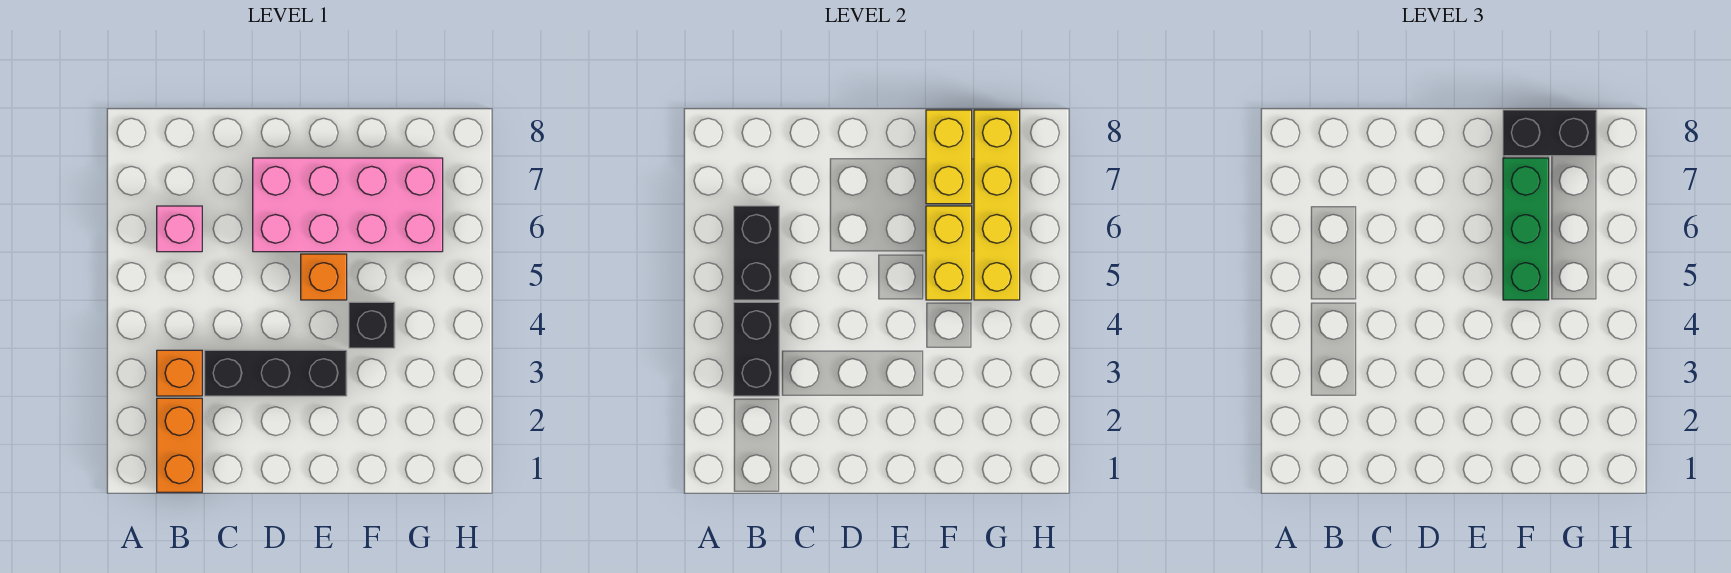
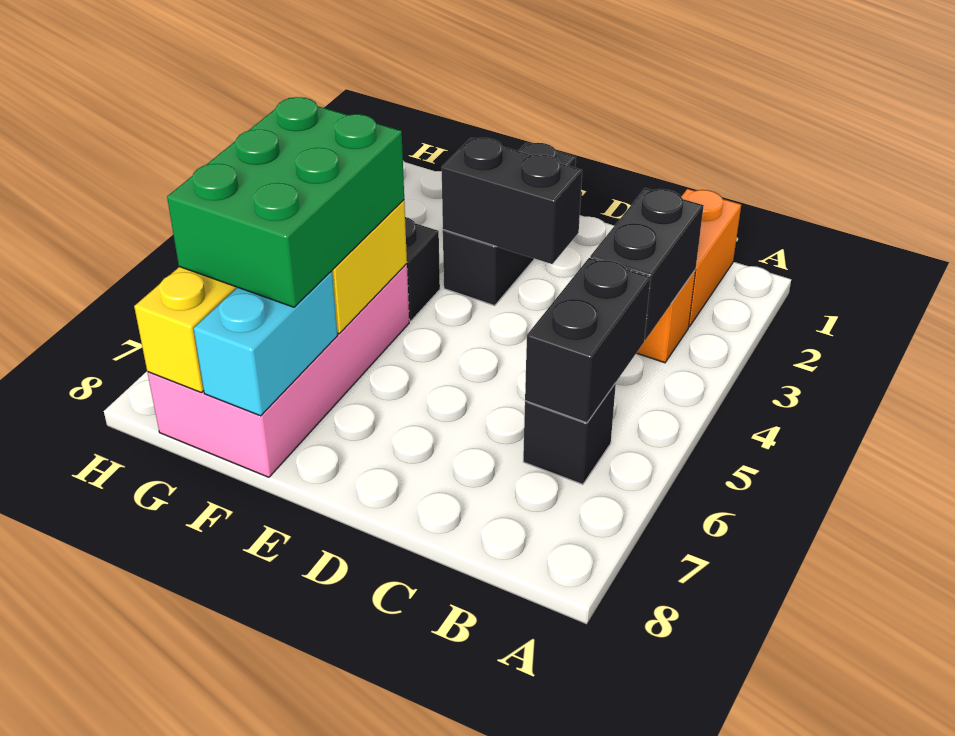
pink 1x1 brick [157,206,202,252] -> black 1x1 brick [523,383,616,484]
black 1x3 brick [205,350,347,396] -> black 1x3 brick turned to [443,143,576,306]
pink 2x4 brick [253,158,443,252] -> pink 2x4 brick turned to [147,264,409,477]
orange 1x1 brick [301,254,347,300] -> none
green 1x3 brick [1503,158,1549,300] -> green 2x3 brick [167,97,404,307]
yellow 1x2 brick [926,110,972,204] -> cyan 1x2 brick [194,271,337,416]
black 1x2 brick [1503,110,1597,156] -> black 1x2 brick moved to [442,138,582,264]

